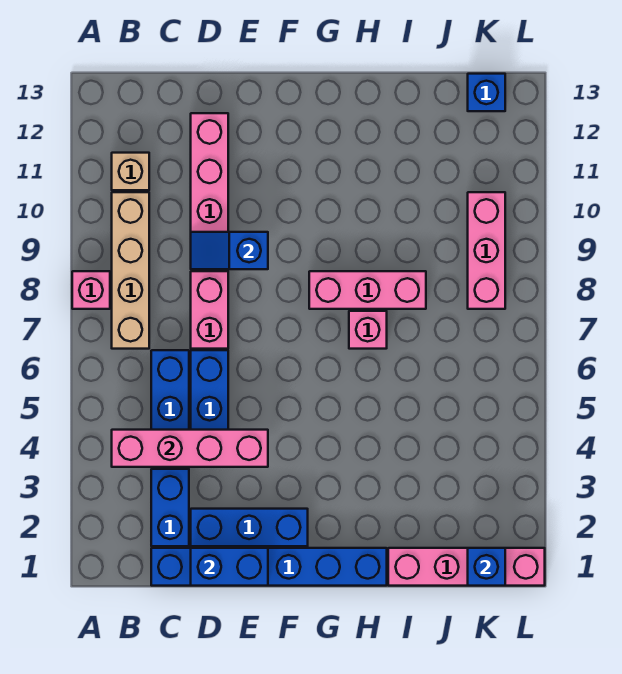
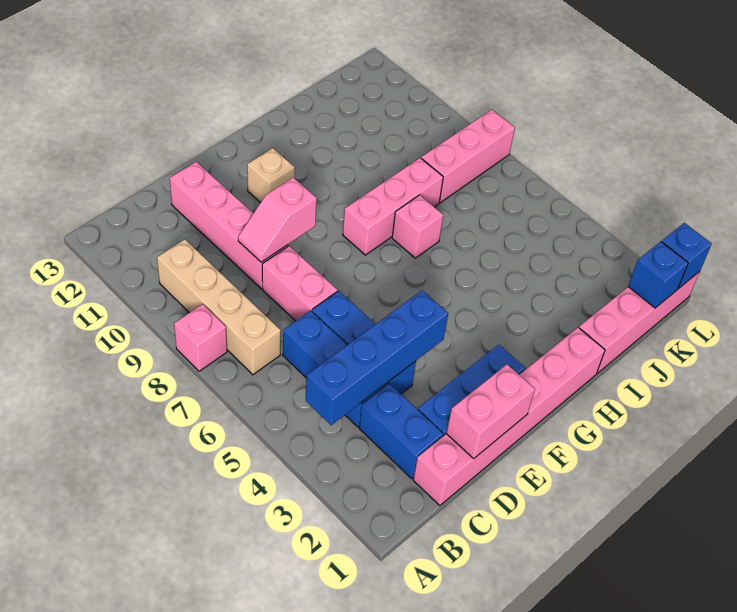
pink 1x4 brick [112,430,268,467] -> blue 1x4 brick [306,290,448,425]
tan 1x1 brick [112,153,149,190] -> tan 1x1 brick moved to [247,148,295,203]
blue 1x6 brick [151,548,387,586] -> pink 1x6 brick [413,328,605,506]
blue 1x2 brick [191,548,268,586] -> pink 1x2 brick [446,365,535,459]
blue 1x2 slope [191,232,268,269] -> pink 1x2 slope [238,178,317,262]
pink 1x3 brick [468,192,505,309] -> pink 1x3 brick turned to [421,110,515,203]
blue 1x1 brick [468,74,505,111] -> blue 1x1 brick moved to [662,223,712,289]

